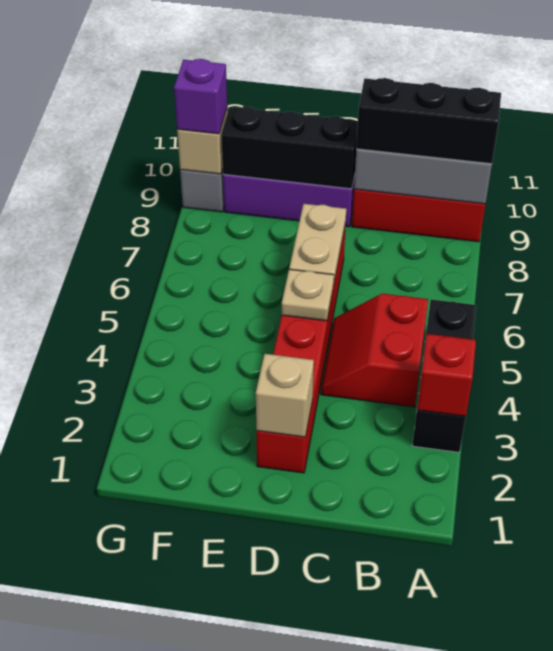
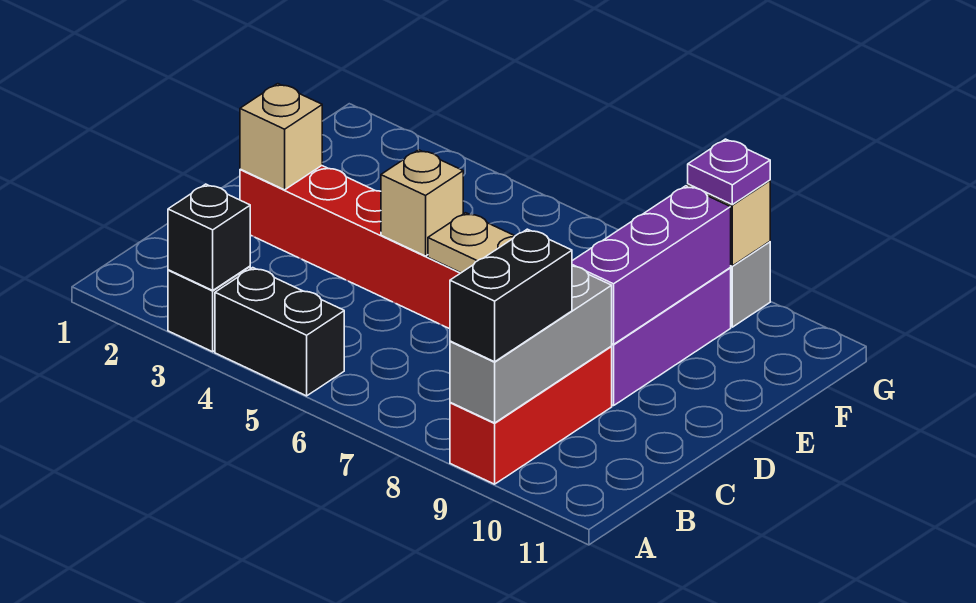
red 1x1 brick [417,334,476,416] -> black 1x1 brick [168,184,250,290]
black 1x3 brick [356,78,501,164] -> black 1x2 brick [450,229,572,362]
red 2x2 slope [321,294,428,407] -> none
tan 1x1 plate [282,269,334,321] -> tan 1x1 brick [381,150,463,256]
black 1x3 brick [221,107,358,189] -> purple 1x3 brick [572,186,731,344]
purple 1x1 brick [174,59,227,134] -> purple 1x1 plate [688,139,770,205]

